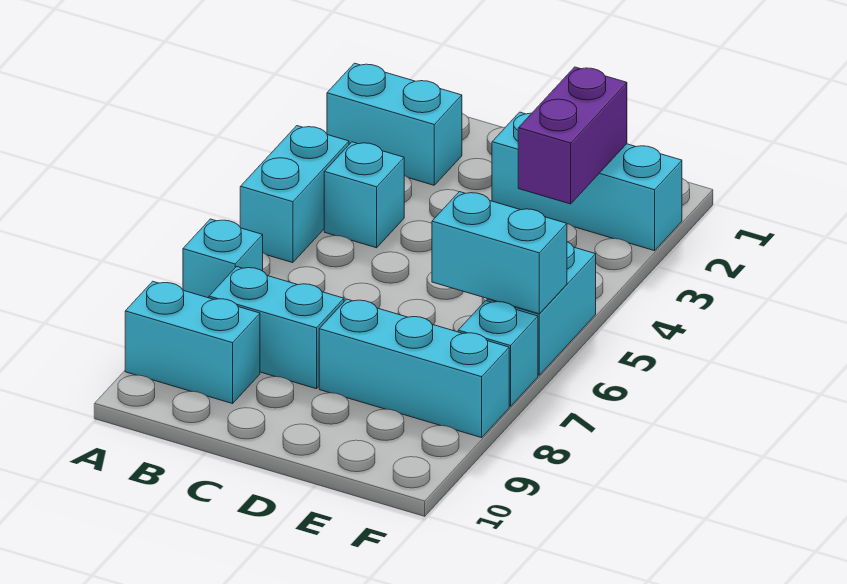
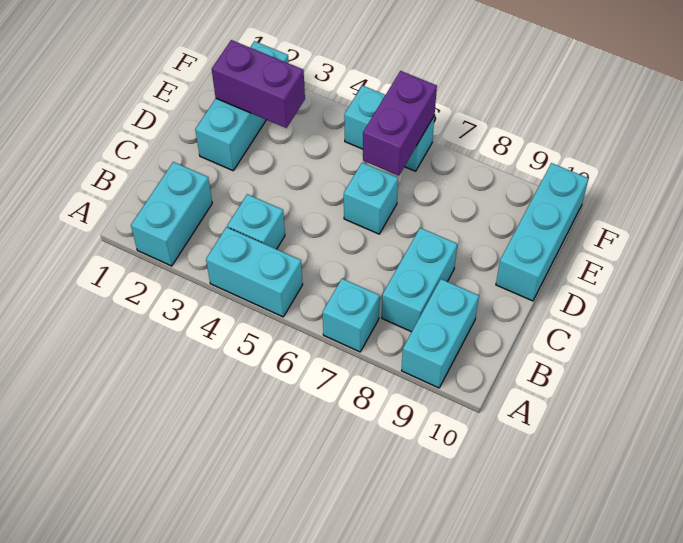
cyan 1x3 brick [319,299,509,438] -> cyan 1x3 brick moved to [496,163,589,301]
cyan 1x2 brick [432,192,567,314] -> purple 1x2 brick [363,71,437,176]
cyan 1x1 brick [458,301,538,406] -> cyan 1x1 brick moved to [344,163,398,234]

